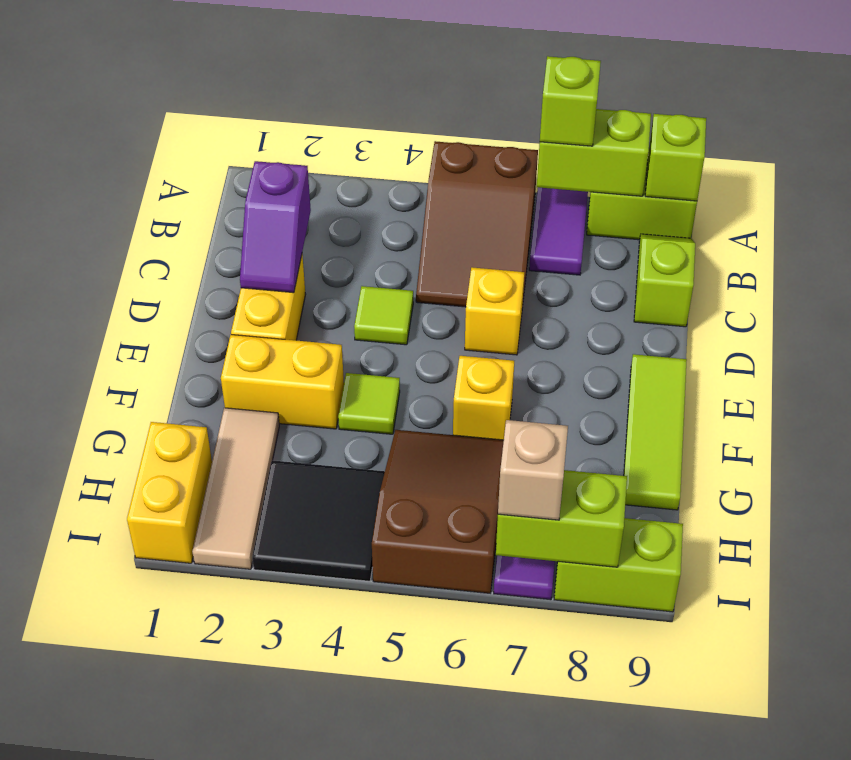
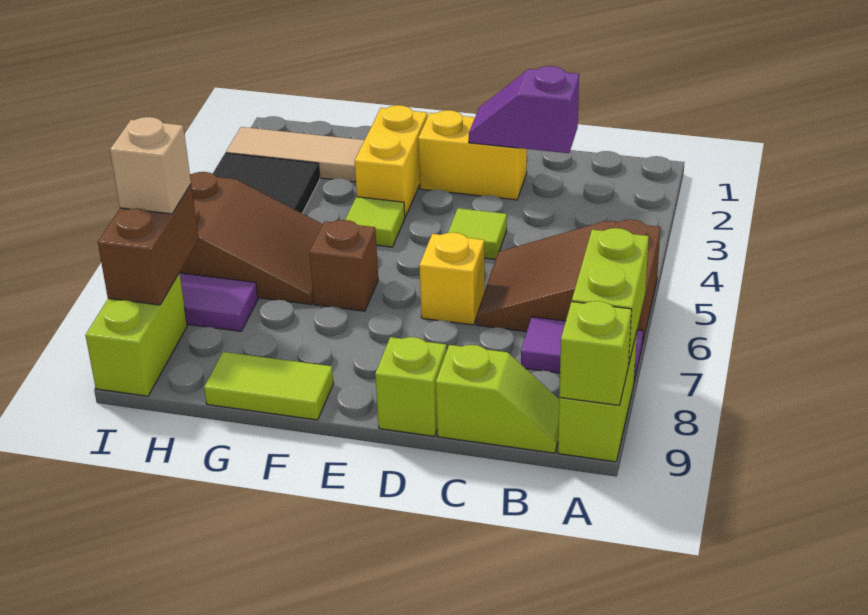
lime 1x1 brick [540,56,601,146] -> lime 1x1 brick moved to [375,337,446,436]
lime 1x3 tile [624,354,687,510] -> lime 1x2 tile [204,352,333,420]
yellow 1x1 brick [453,356,514,440] -> brown 1x1 brick [309,220,378,311]
yellow 1x2 brick [127,422,212,563] -> none
lime 1x2 brick [496,470,627,567] -> brown 1x2 brick [98,184,199,305]

